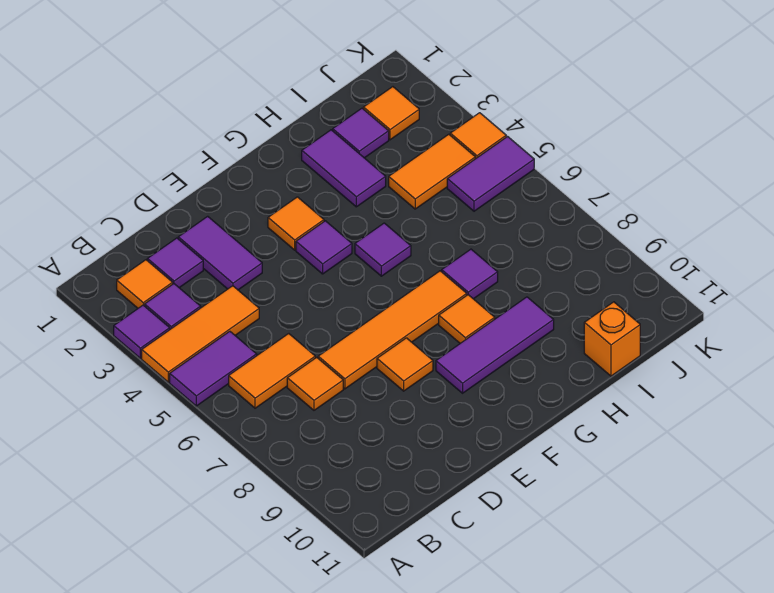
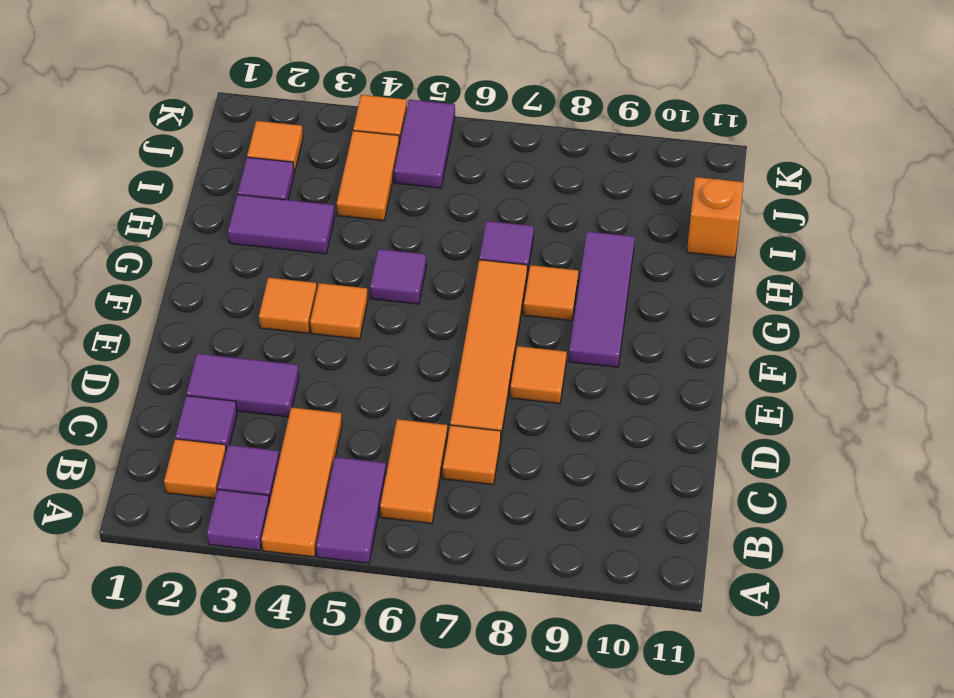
purple 1x1 tile [296,221,352,274] -> orange 1x1 tile [310,283,368,339]

